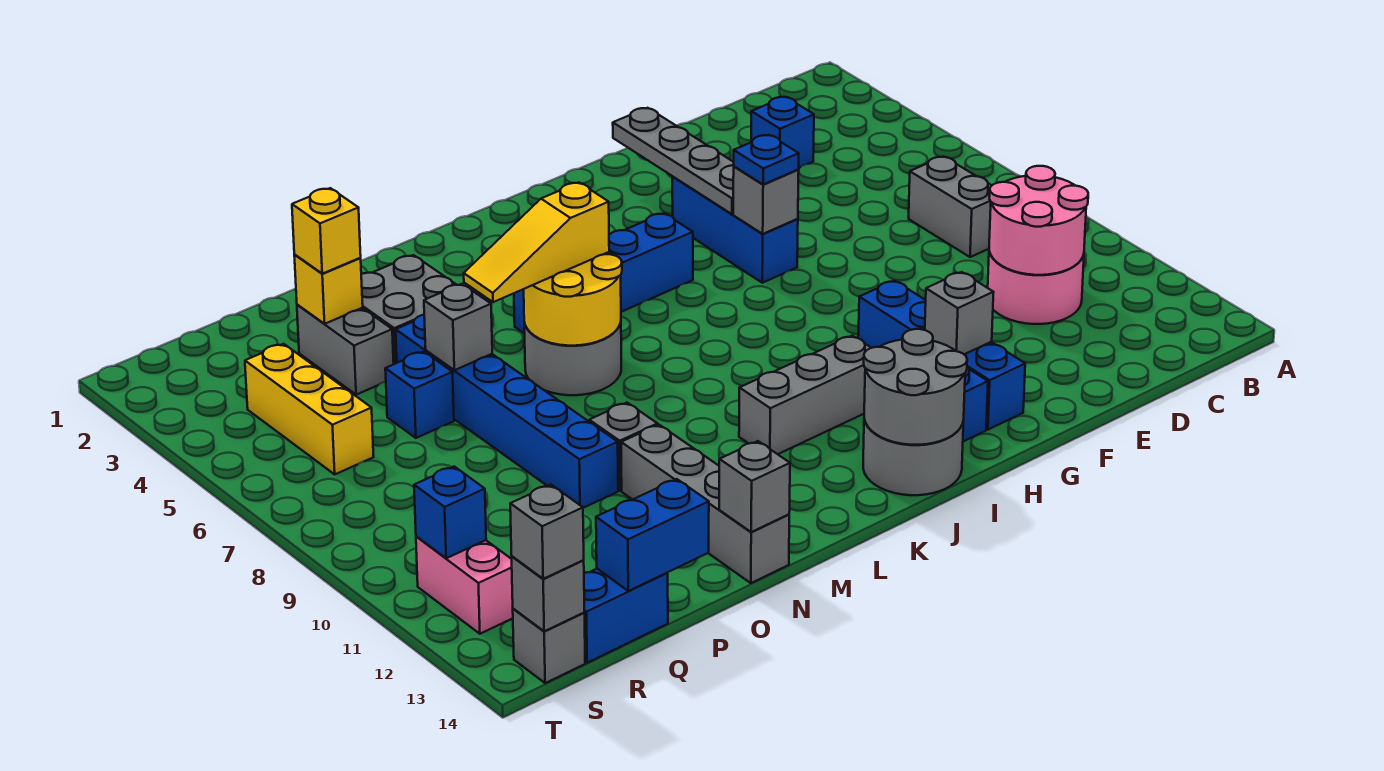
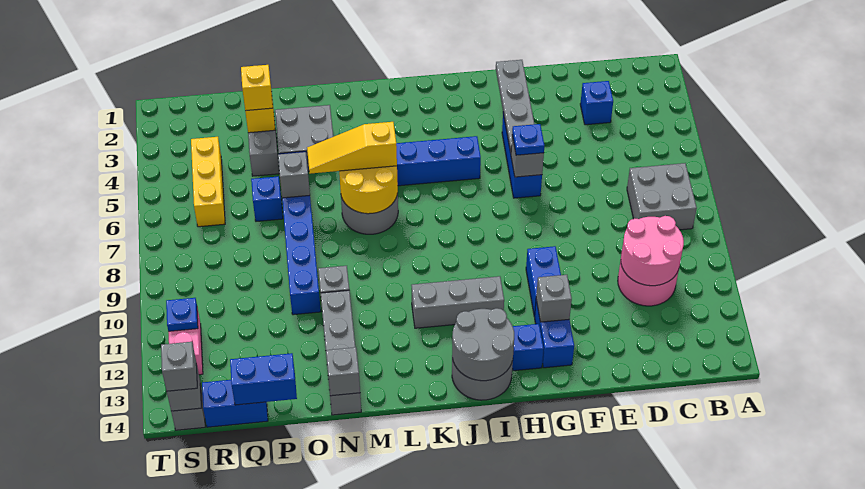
grey 1x2 brick [909,156,992,257] -> grey 2x2 brick [627,163,697,230]
blue 1x1 brick [414,467,486,558] -> blue 1x1 plate [166,298,198,331]

